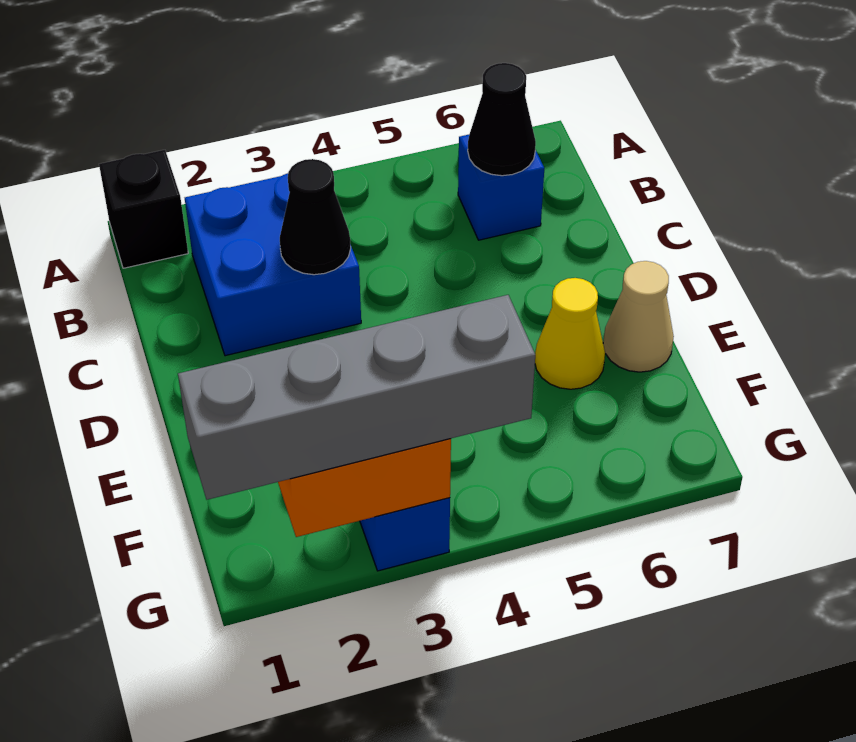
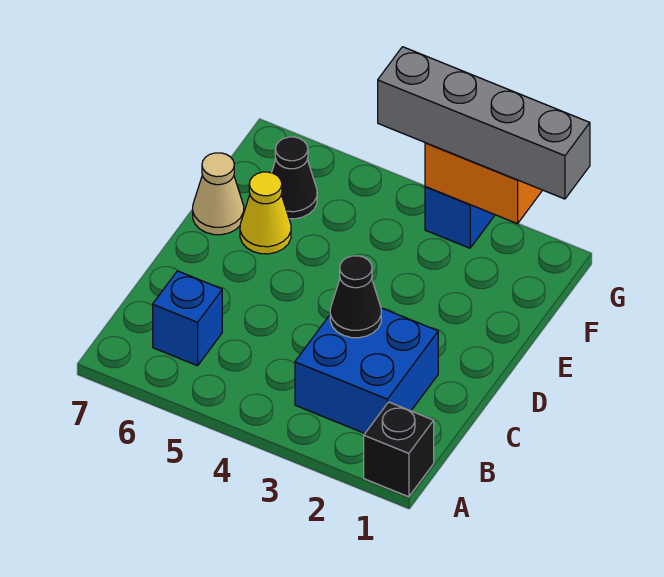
black 1x1 cone [468,63,536,176] -> black 1x1 cone moved to [272,137,317,219]

